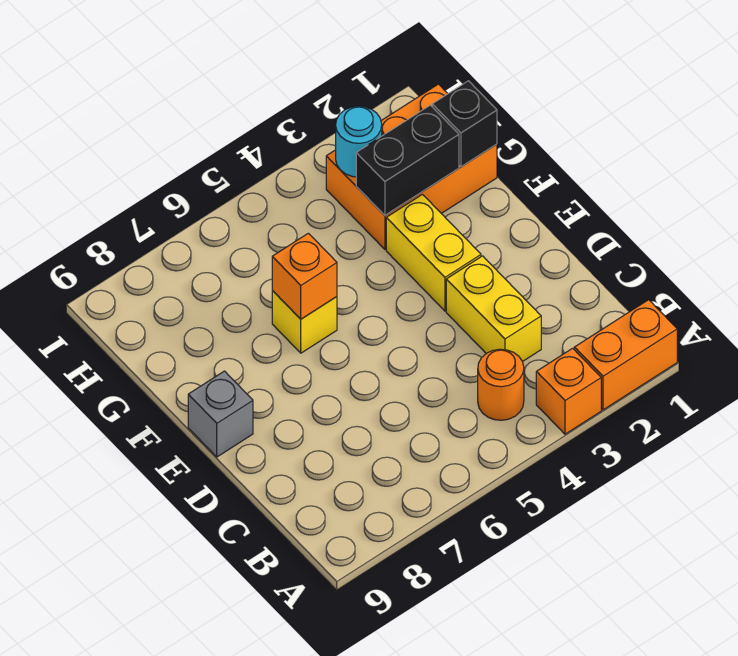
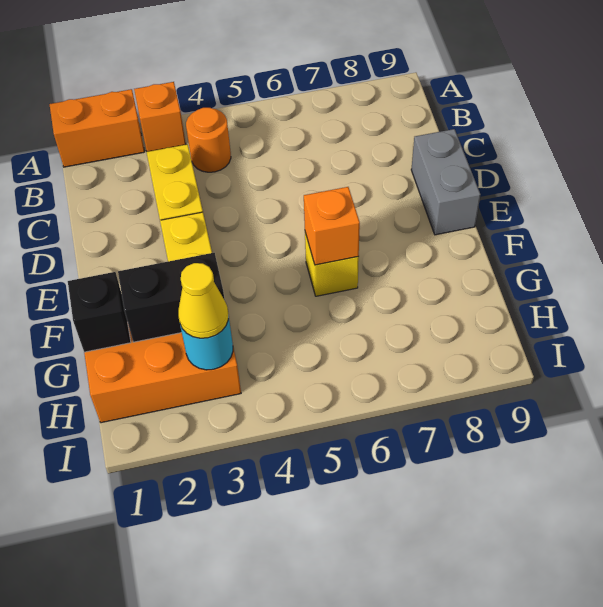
grey 1x1 brick [188,371,253,457] -> grey 1x2 brick [411,129,480,235]
none -> yellow 1x1 cone [178,263,228,338]

